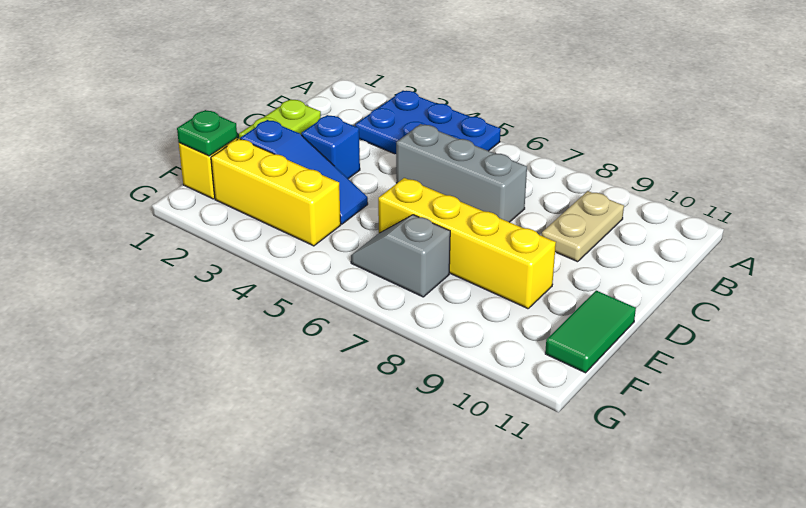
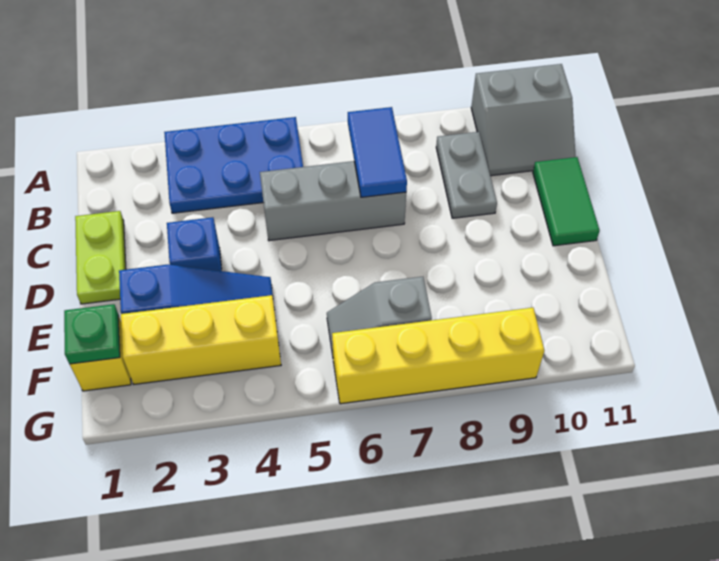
none -> grey 2x2 slope [471,64,576,176]
none -> blue 1x2 tile [348,107,407,197]
tan 1x2 plate [542,191,624,262] -> grey 1x2 plate [436,132,497,218]
yellow 1x4 brick [378,178,556,309] -> yellow 1x4 brick moved to [332,308,544,404]
green 1x2 tile [545,291,636,373] -> green 1x2 tile moved to [533,157,600,246]

